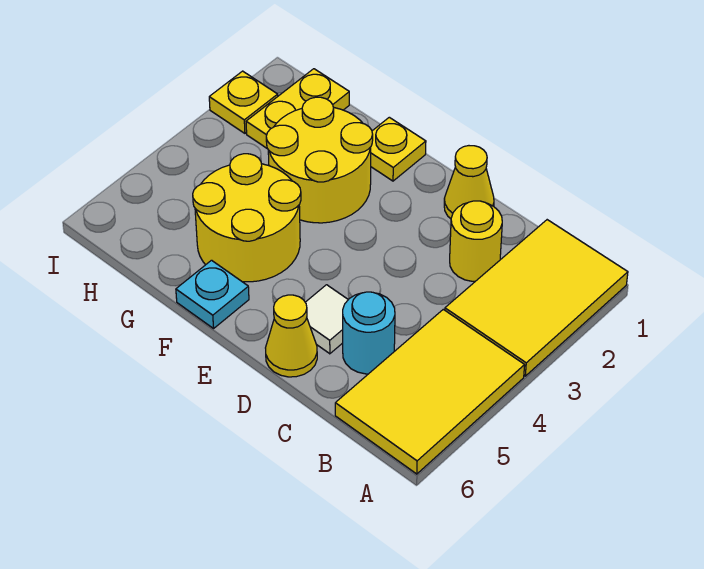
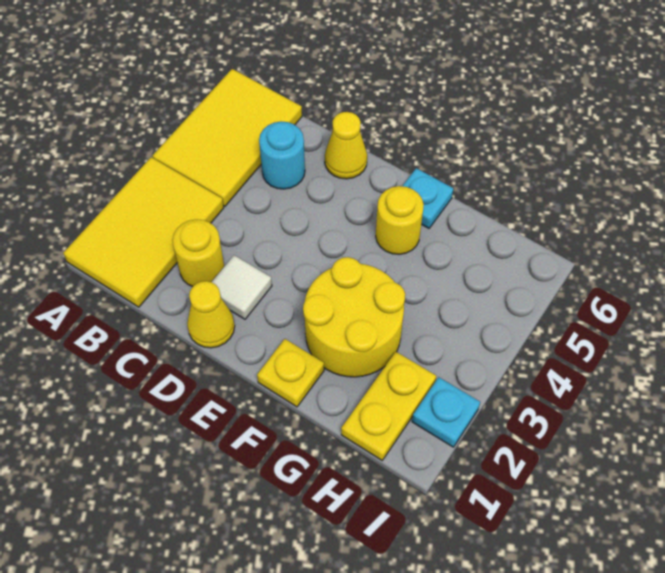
white 1x1 tile [305,285,348,354] -> white 1x1 tile moved to [212,255,272,319]
yellow 2x2 round brick [193,154,301,282] -> yellow 1x1 round brick [376,186,424,254]
yellow 1x1 plate [209,71,278,133] -> cyan 1x1 plate [412,377,480,447]

